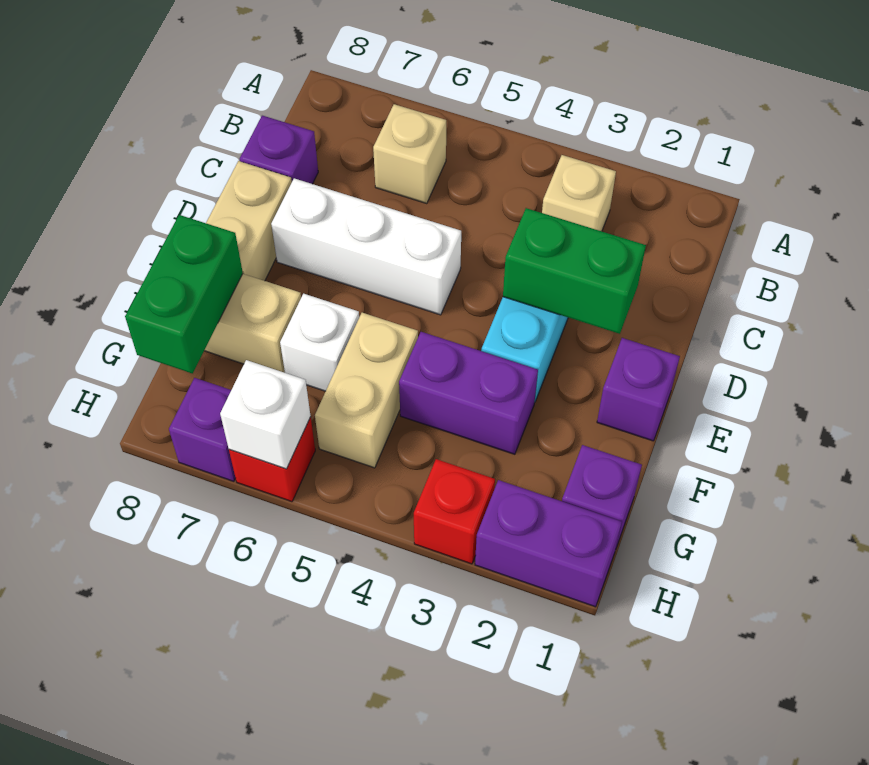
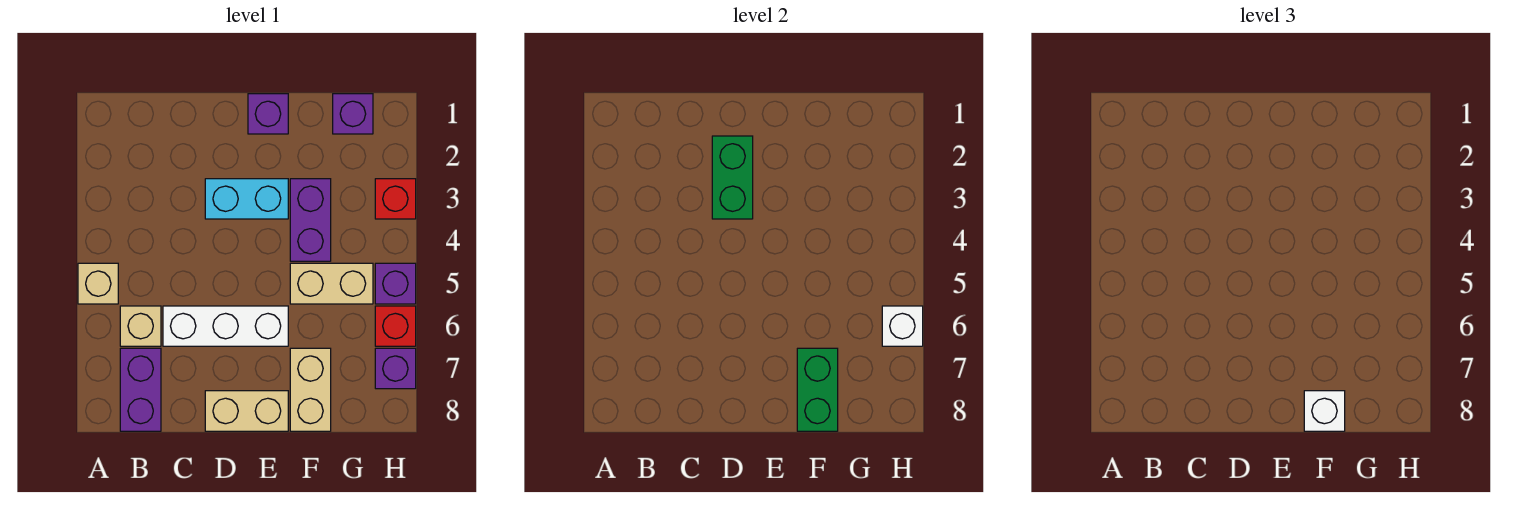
tan 1x1 brick [542,155,616,231] -> tan 1x1 brick moved to [78,263,118,304]
purple 1x1 brick [240,116,318,184] -> purple 1x1 brick moved to [375,263,416,304]
white 1x3 brick [271,178,461,315] -> white 1x3 brick turned to [163,306,288,346]
white 1x1 brick [280,294,359,391] -> white 1x1 brick moved to [1304,391,1345,431]
green 1x2 brick [125,215,243,374] -> green 1x2 brick turned to [797,348,838,431]
purple 1x2 brick [475,480,622,607] -> purple 1x2 brick moved to [120,348,161,431]

